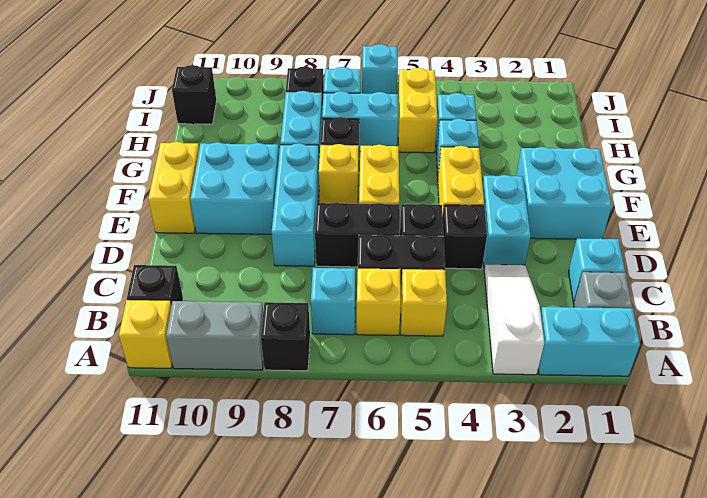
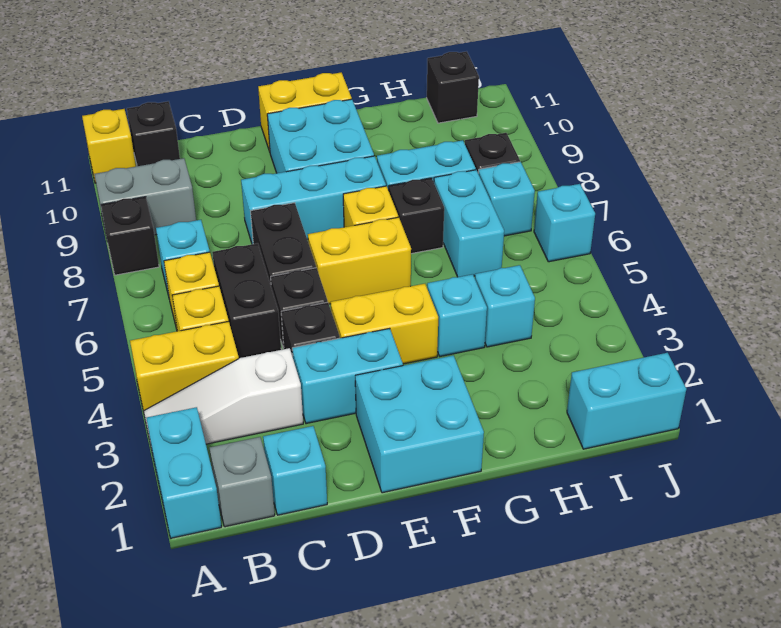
white 1x3 slope [484,265,544,375] -> white 1x3 slope turned to [144,348,303,449]
grey 1x2 brick [166,301,263,370] -> grey 1x2 brick turned to [94,158,196,237]
yellow 1x2 brick [398,68,437,153] -> yellow 1x2 brick moved to [130,321,239,411]
none -> cyan 1x2 brick [567,353,686,449]

